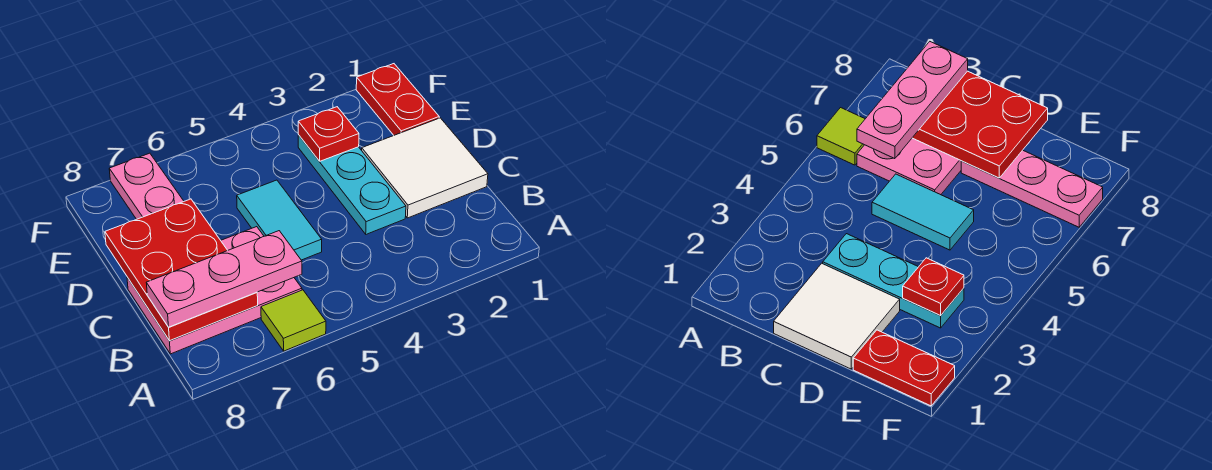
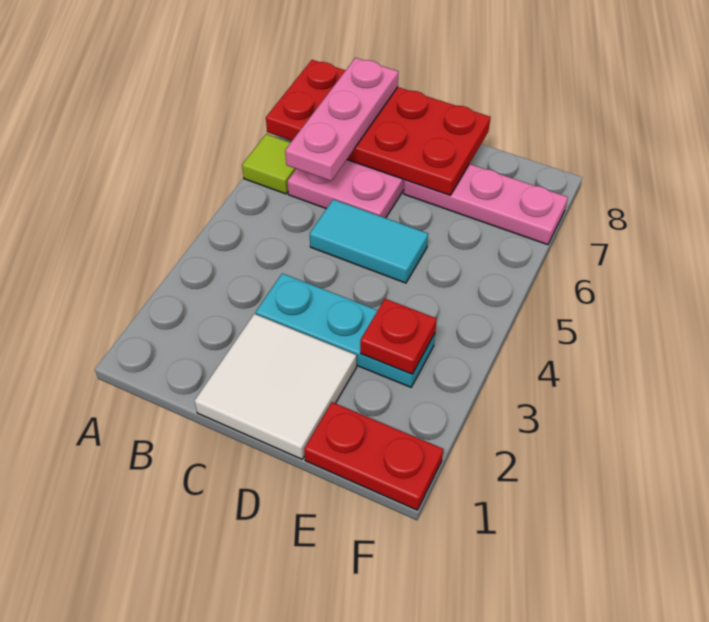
red 2x3 plate [105,199,258,341] -> red 2x4 plate [266,60,491,195]

